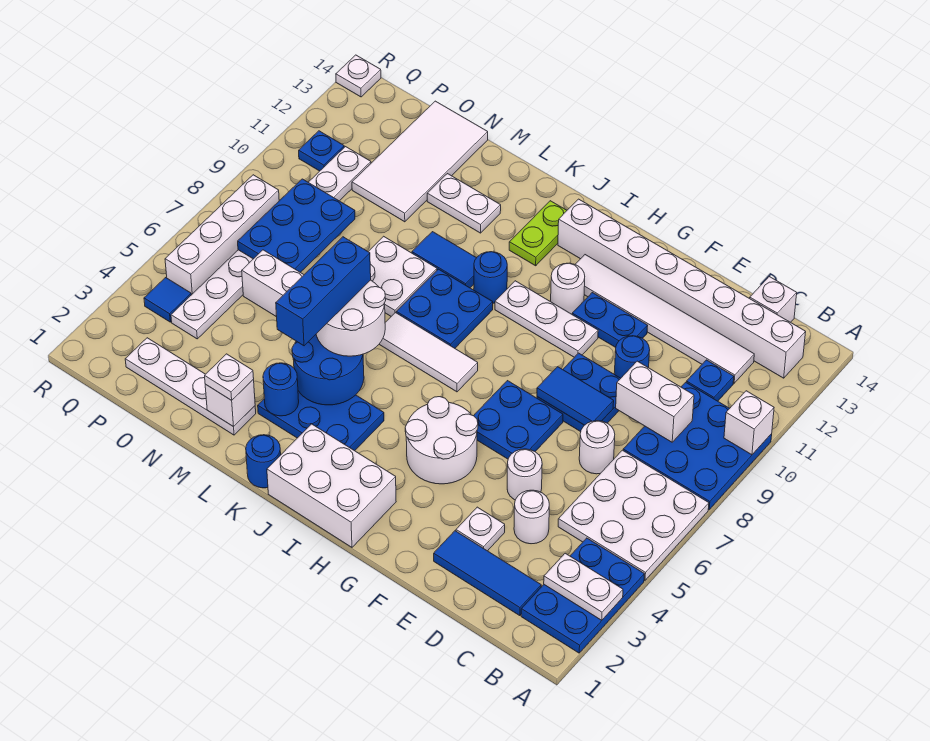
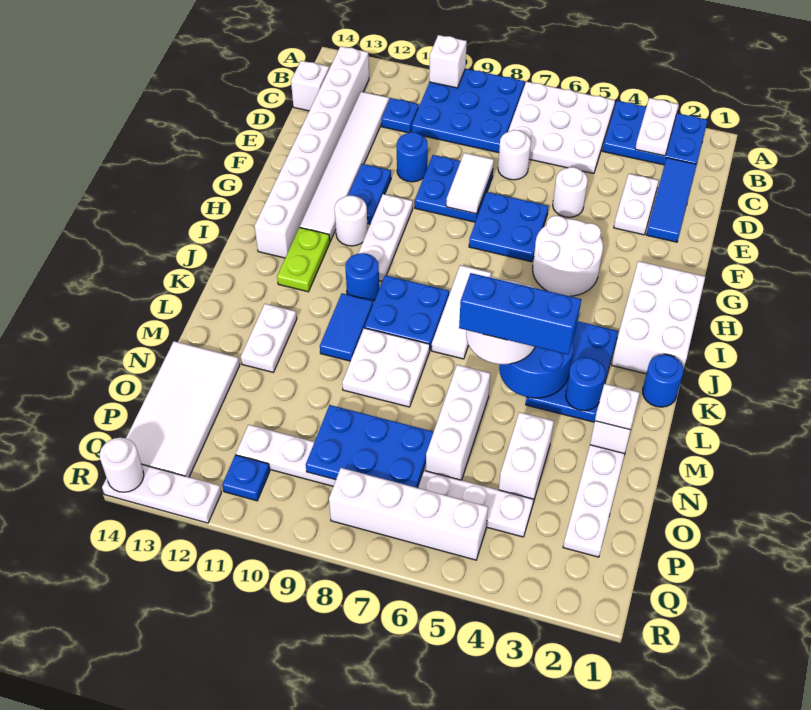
white 1x2 brick [616,361,694,442] -> white 1x2 brick moved to [499,412,554,502]
white 1x1 round brick [514,490,549,544] -> white 1x1 round brick moved to [100,438,144,492]
white 1x1 plate [456,507,505,551] -> white 1x2 plate [614,174,659,235]
blue 1x2 tile [537,367,614,425] -> white 1x2 tile [446,153,494,214]
lime 1x2 plate [509,201,567,266] -> lime 1x2 plate turned to [277,227,330,292]
white 2x4 tile [352,101,488,222] -> white 2x4 tile turned to [126,341,240,477]
blue 1x1 tile [144,278,191,322] -> none
white 1x1 plate [336,55,381,97] -> white 1x3 plate [102,464,221,523]

